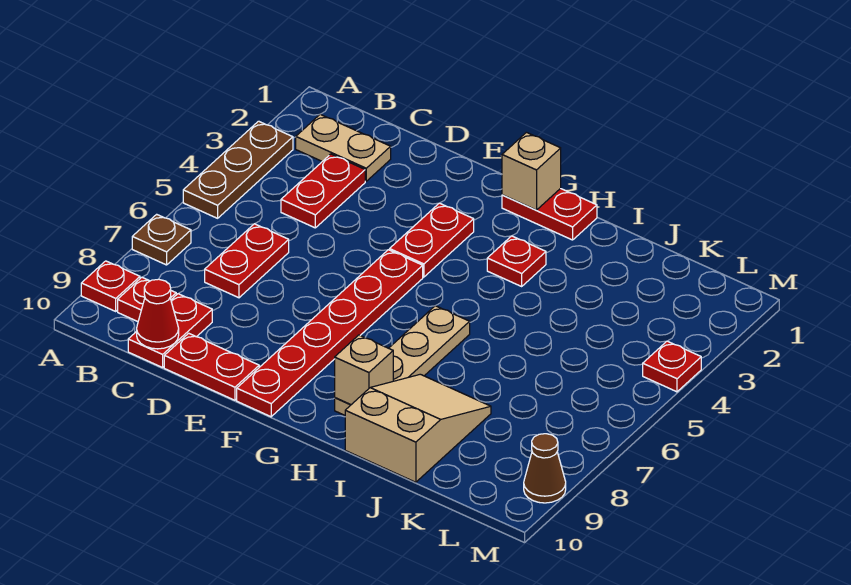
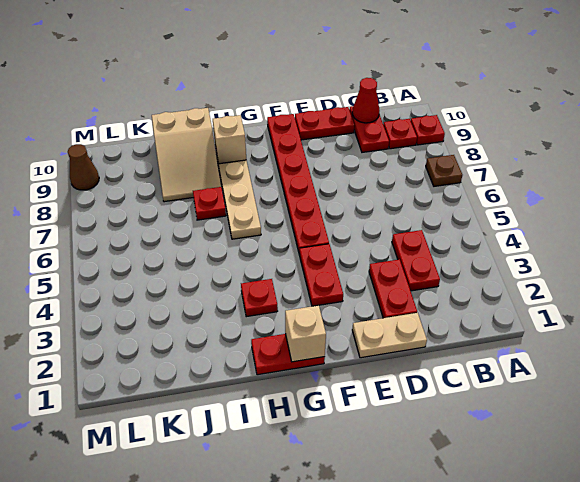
brown 1x3 plate [183,121,293,218] -> none
tan 1x2 plate [296,114,391,181] -> tan 1x2 plate moved to [352,313,427,358]
red 1x2 plate [205,224,289,298] -> red 1x2 plate moved to [369,259,417,318]
red 1x1 plate [643,341,701,392] -> red 1x1 plate moved to [193,187,226,220]

